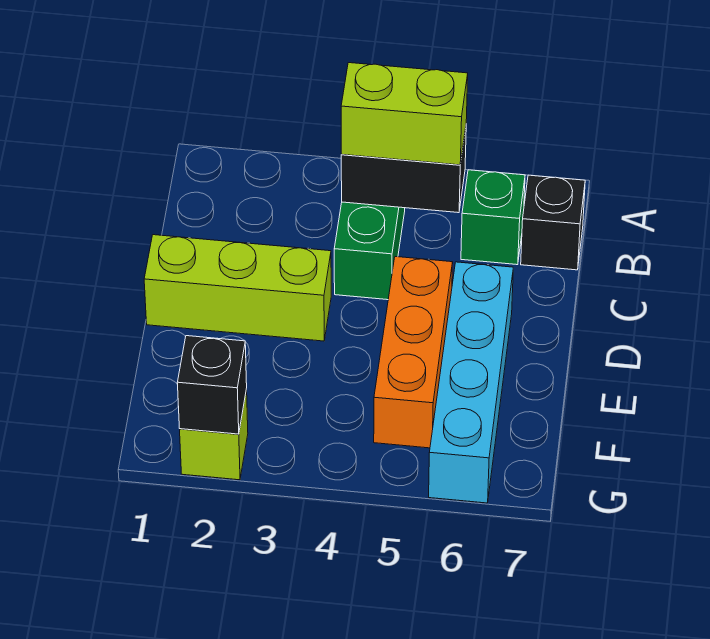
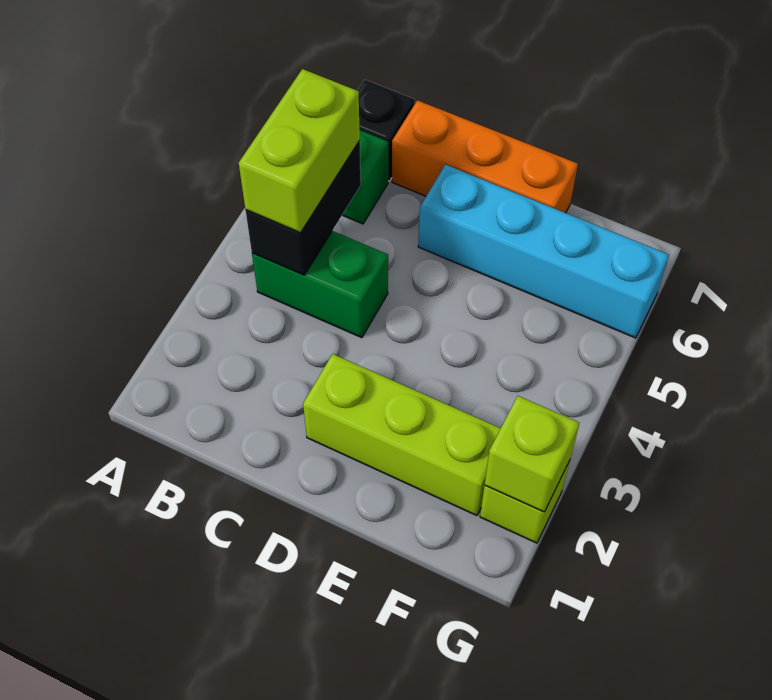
lime 1x3 brick [144,235,331,341] -> lime 1x3 brick turned to [303,354,501,516]
orange 1x3 brick [374,257,453,448] -> orange 1x3 brick moved to [392,100,578,213]
black 1x1 brick [177,336,247,434] -> lime 1x1 brick [485,396,579,512]

